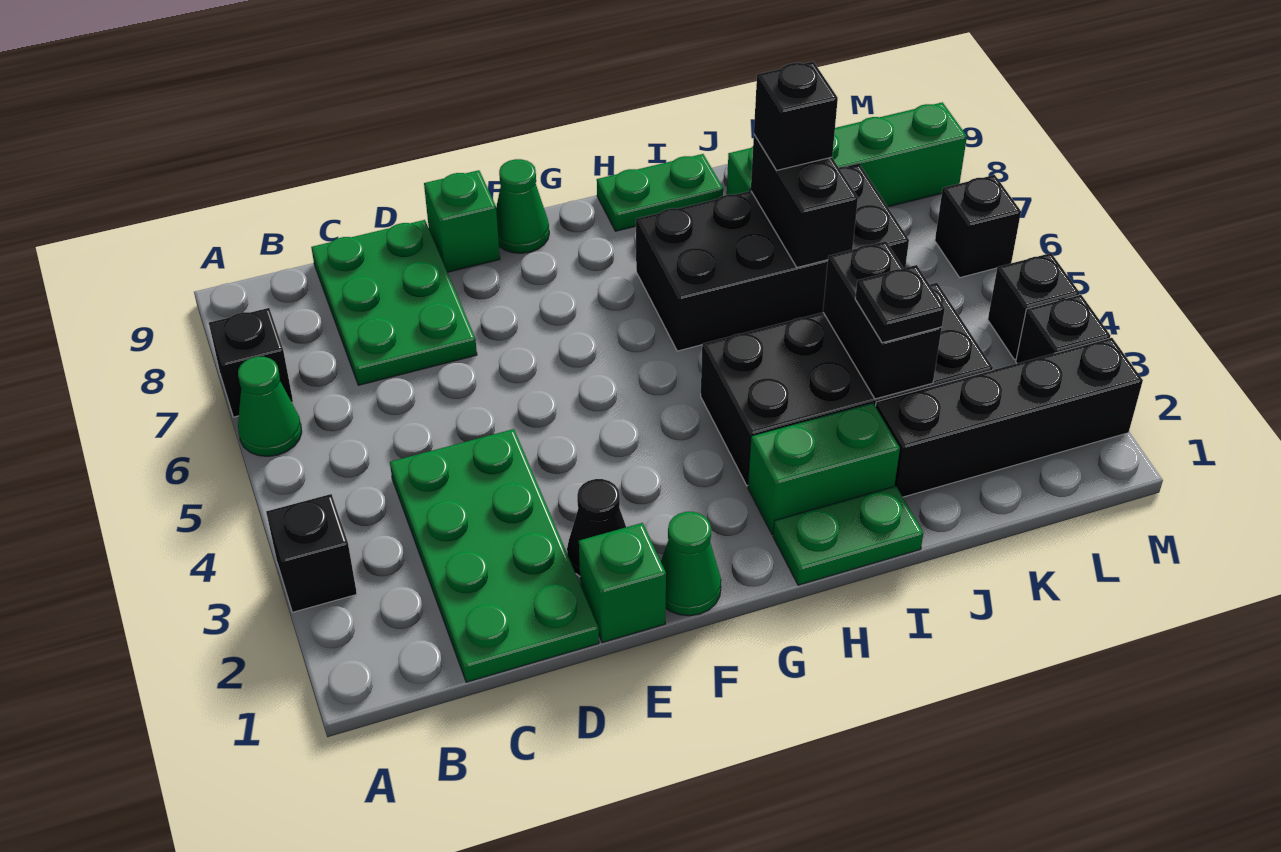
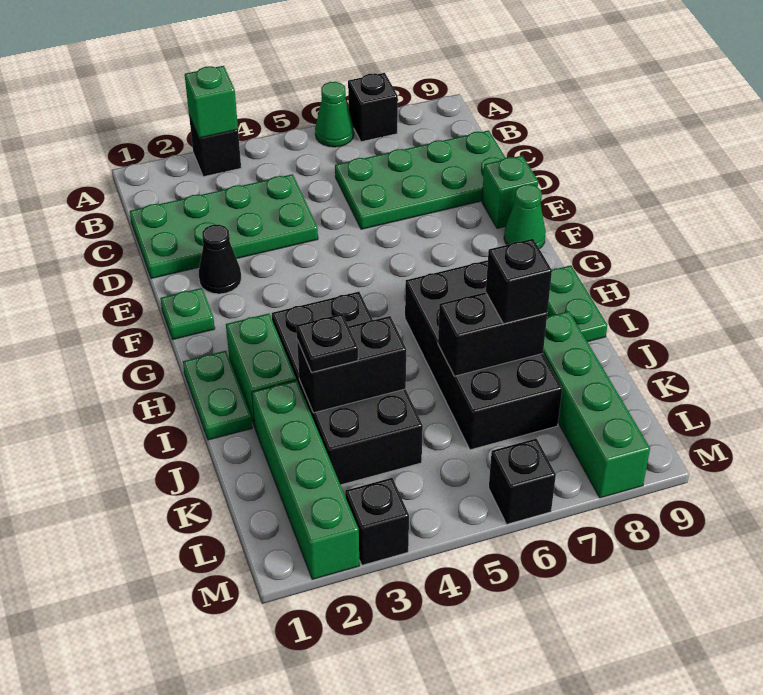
green 2x3 plate [311,220,477,385] -> green 2x4 plate [335,130,506,229]
green 1x1 brick [579,523,666,643] -> green 1x1 brick moved to [185,66,238,138]
green 1x1 cone [661,512,721,616] -> green 1x1 plate [160,288,215,339]
black 1x4 brick [875,338,1143,497] -> green 1x4 brick [252,380,359,579]
black 1x1 brick [988,253,1080,360] -> none

